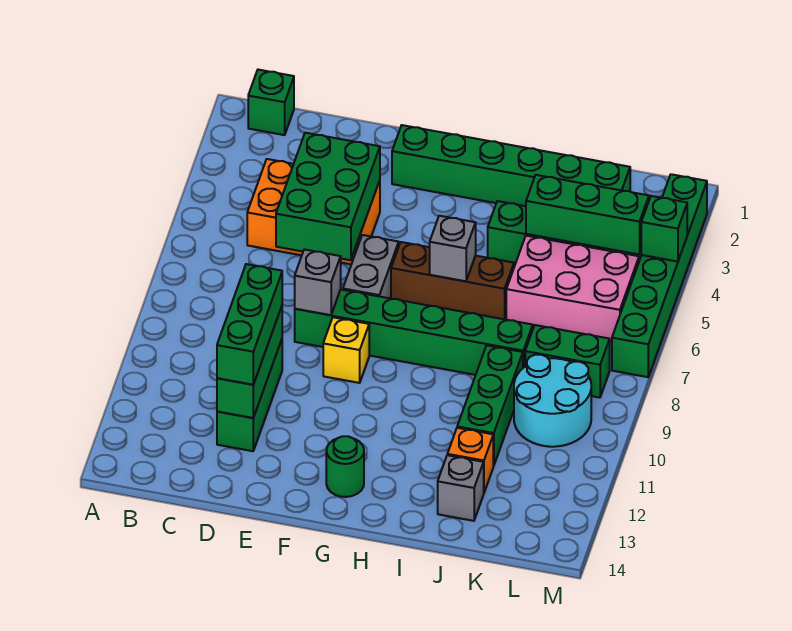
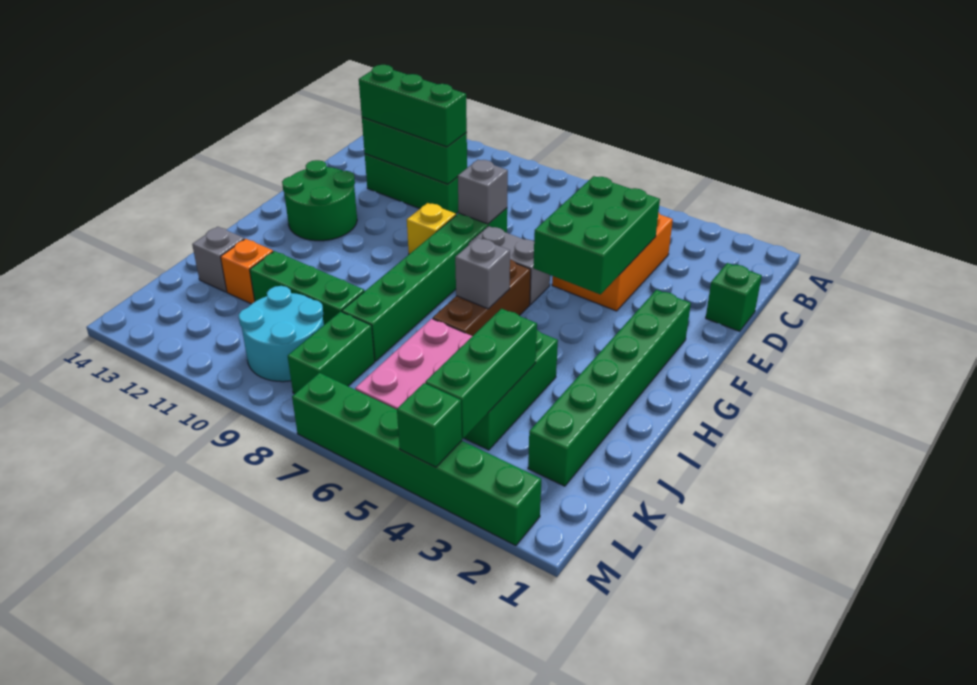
green 1x1 brick [248,70,294,135] -> green 1x1 brick moved to [706,263,762,331]
green 2x3 brick [276,133,380,260] -> green 2x3 brick turned to [533,176,660,295]
green 1x1 round brick [326,436,364,497] -> green 2x2 round brick [282,160,357,241]

